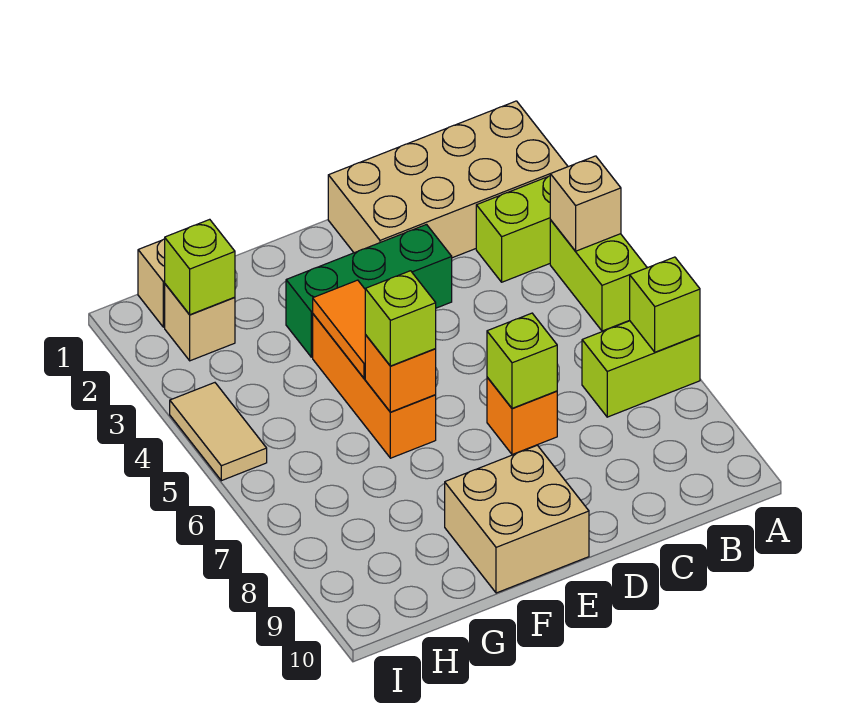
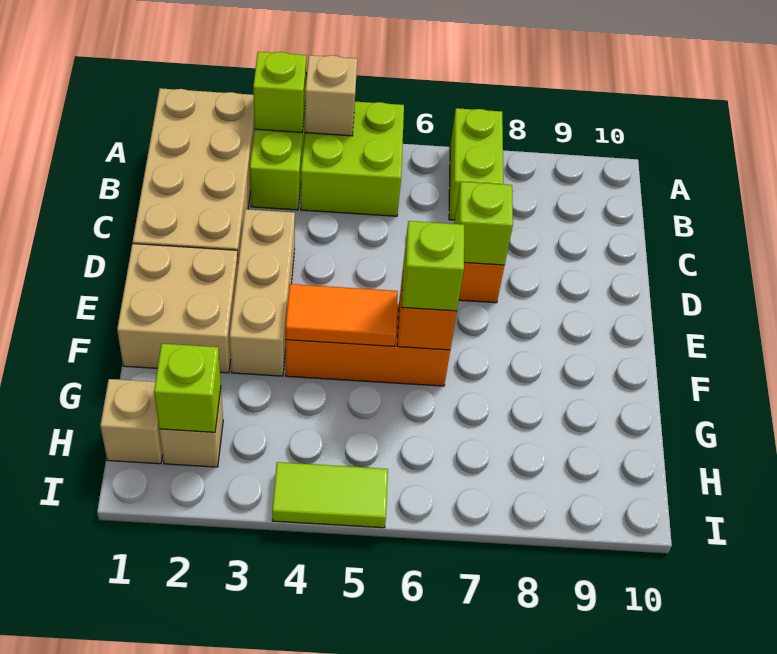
lime 1x2 brick [550,220,647,331] -> lime 2x2 brick [301,102,404,216]
lime 1x1 brick [630,257,700,352] -> lime 1x1 brick moved to [253,52,306,132]
green 1x3 brick [286,225,452,357] -> tan 1x3 brick [230,209,295,376]
tan 2x2 brick [445,445,589,593] -> tan 2x2 brick moved to [117,244,238,373]
tan 1x2 tile [170,383,267,481] -> lime 1x2 tile [272,462,388,528]

